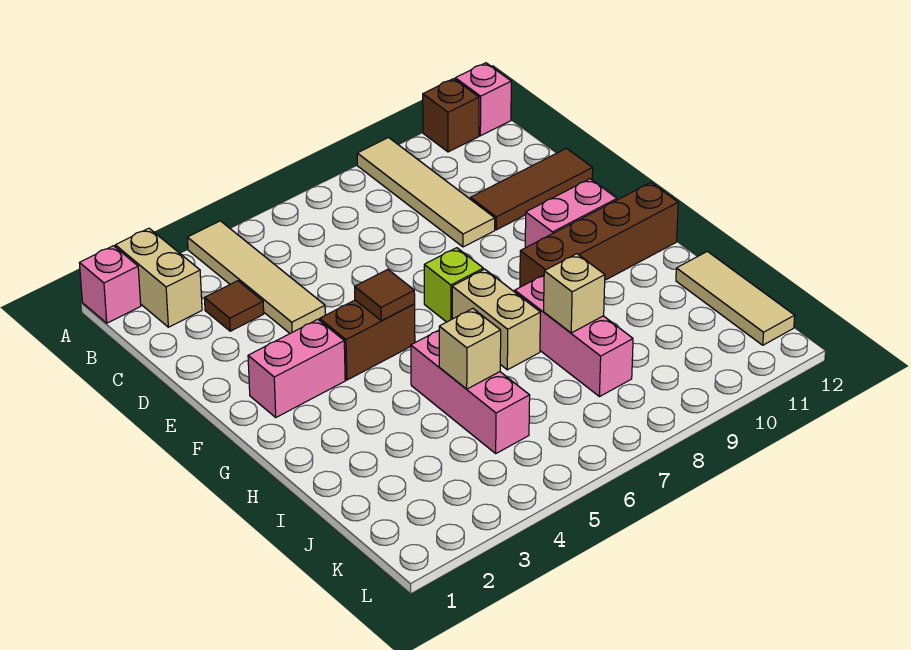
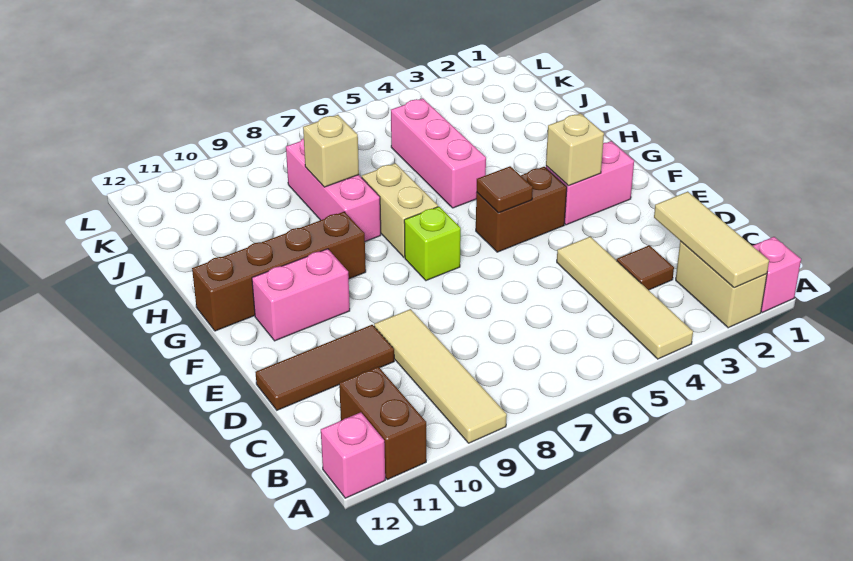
brown 1x1 brick [423,79,479,152] -> brown 1x2 brick [339,367,426,479]
tan 1x1 brick [439,309,501,389] -> tan 1x1 brick moved to [546,113,604,186]
tan 1x3 tile [676,251,795,345] -> tan 1x3 tile moved to [654,192,769,288]

